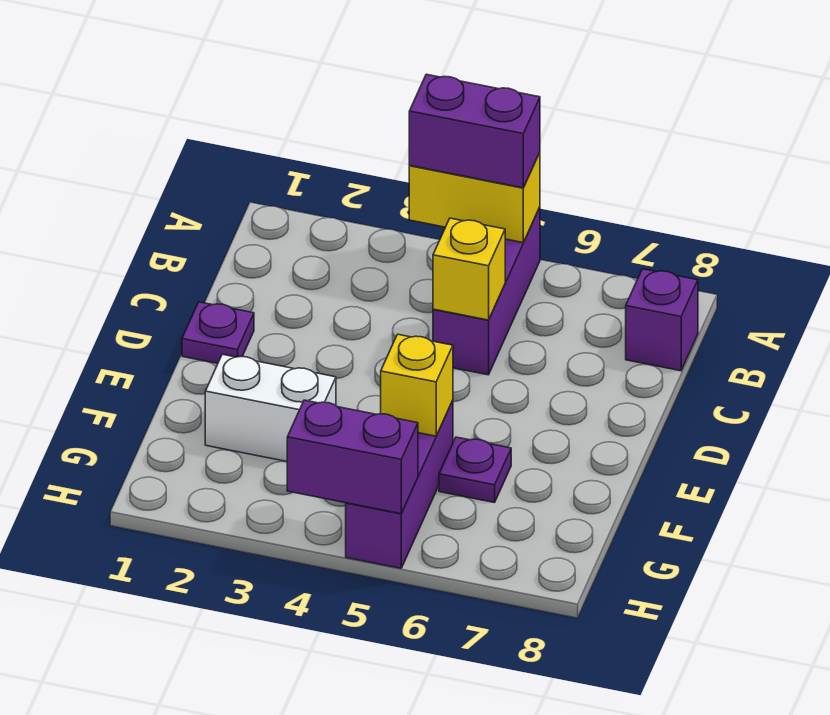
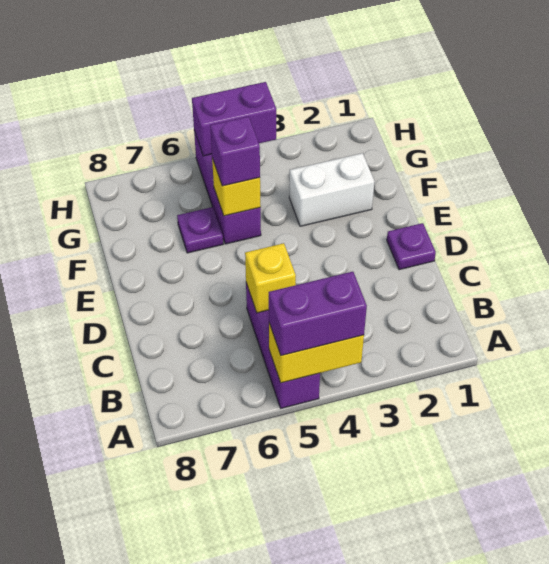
purple 1x1 brick [626,269,698,371] -> purple 1x1 brick moved to [210,117,260,186]

